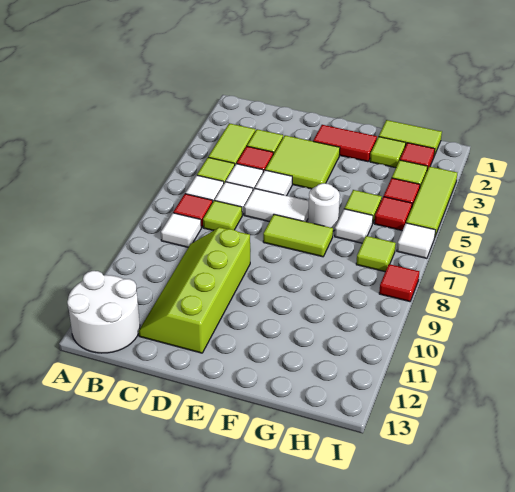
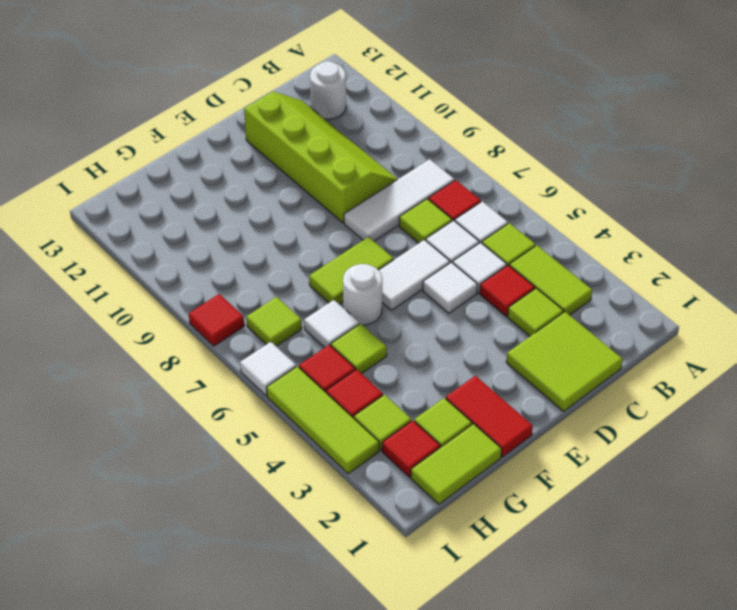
white 2x2 round brick [67,271,140,353] -> white 1x1 round brick [310,61,346,119]
white 1x1 tile [161,213,201,247] -> white 1x3 tile [344,159,454,241]
lime 2x2 tile [265,135,340,189] -> lime 2x2 tile moved to [506,312,623,411]
red 1x2 tile [313,125,377,162] -> red 1x2 tile turned to [446,376,533,457]

